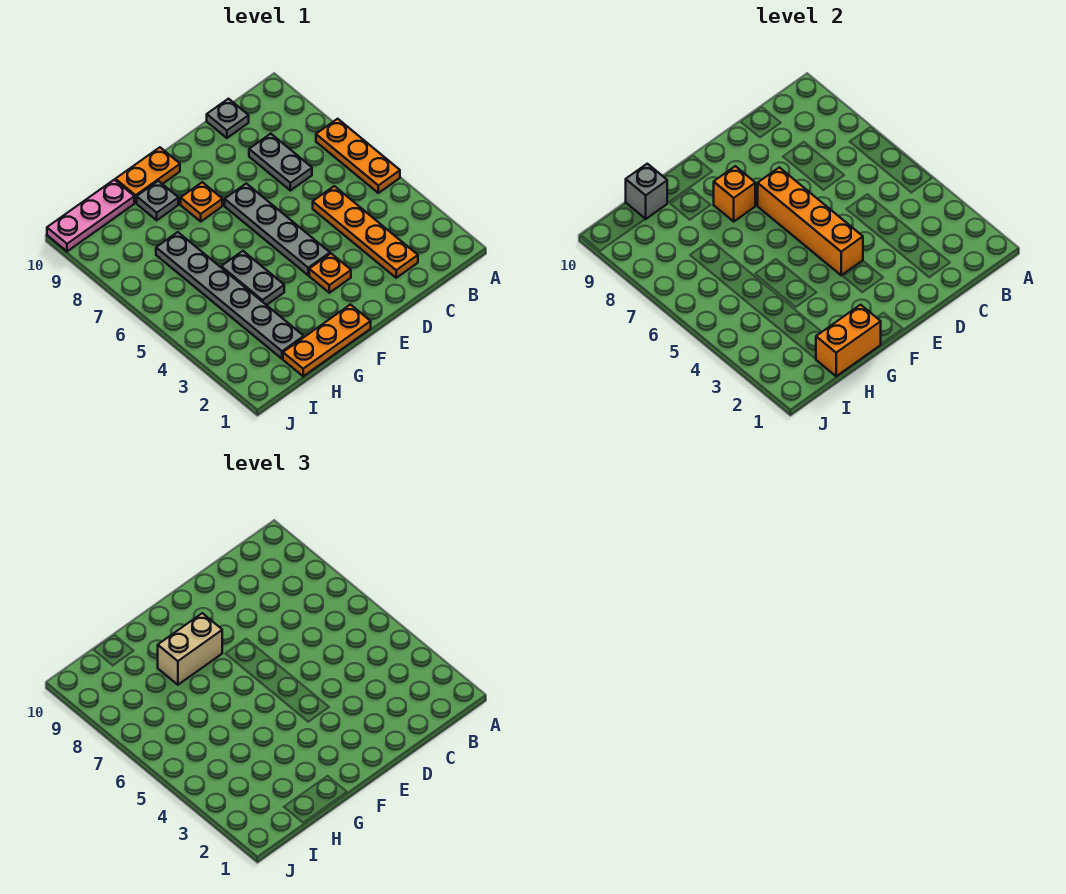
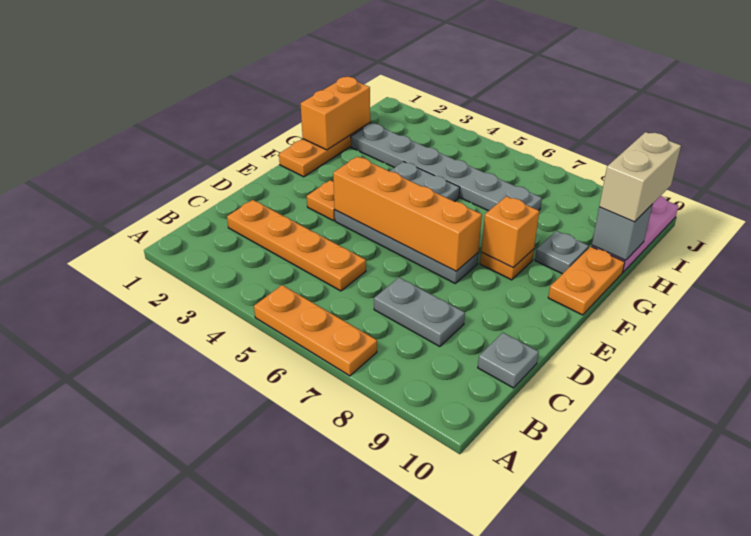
tan 1x2 brick [158,613,222,685] -> tan 1x2 brick moved to [599,132,681,222]

